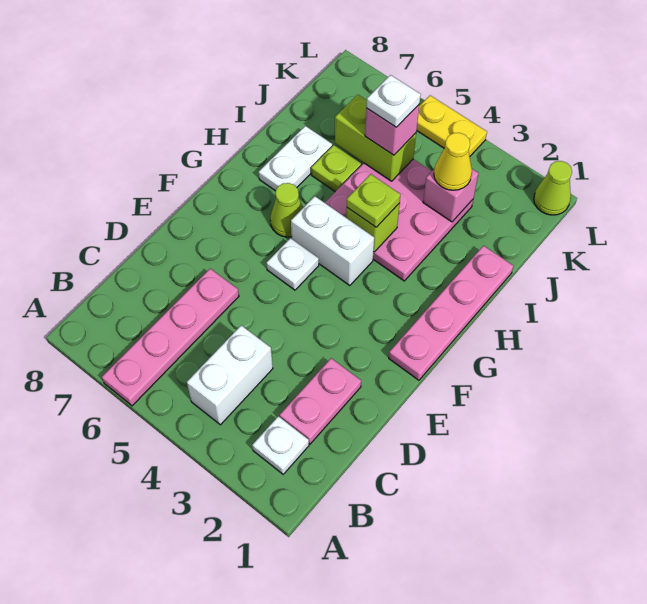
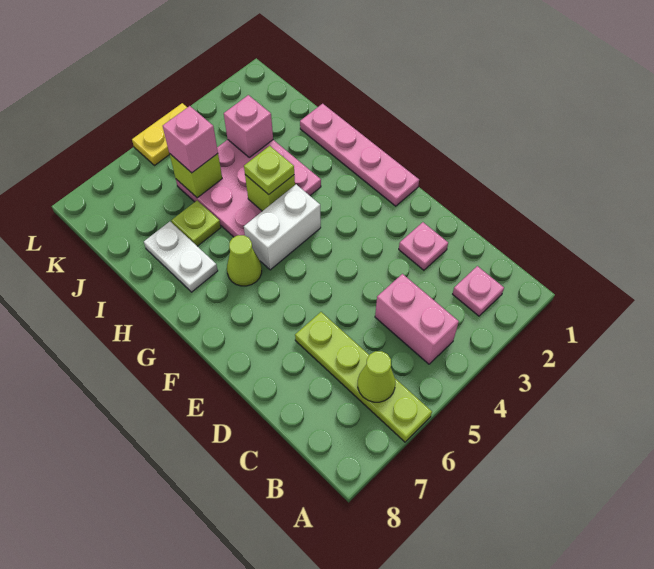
pink 1x4 plate [102,269,239,406] -> lime 1x4 plate [295,312,432,442]
white 1x1 plate [252,416,309,474] -> pink 1x1 plate [453,266,504,316]
white 1x2 brick [187,325,273,425] -> pink 1x2 brick [375,274,459,364]
pink 1x2 plate [280,358,361,444] -> pink 1x1 plate [399,222,448,270]
white 1x1 plate [267,238,319,290] -> none
yellow 1x1 cone [434,133,472,190] -> none
lime 1x2 brick [335,95,416,181] -> lime 1x1 brick [169,153,222,198]
white 1x1 plate [366,75,421,127] -> none
lime 1x1 cone [534,161,572,215] -> lime 1x1 cone moved to [358,351,395,402]

